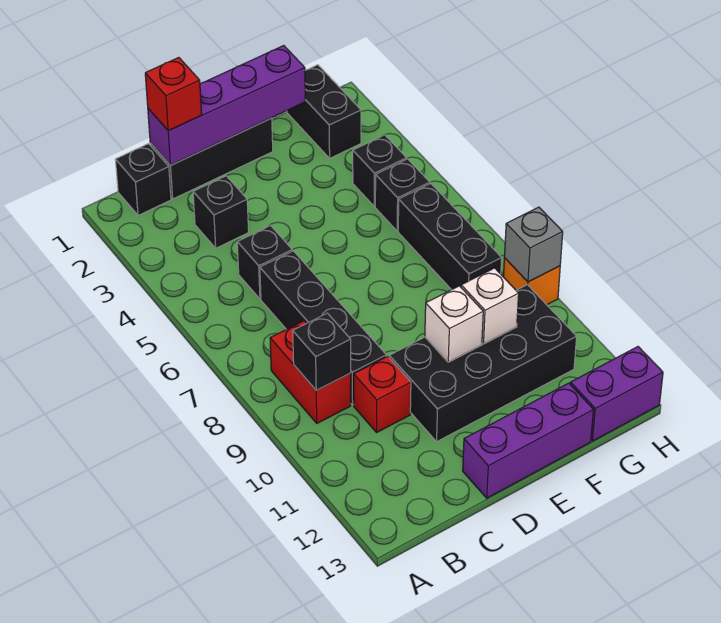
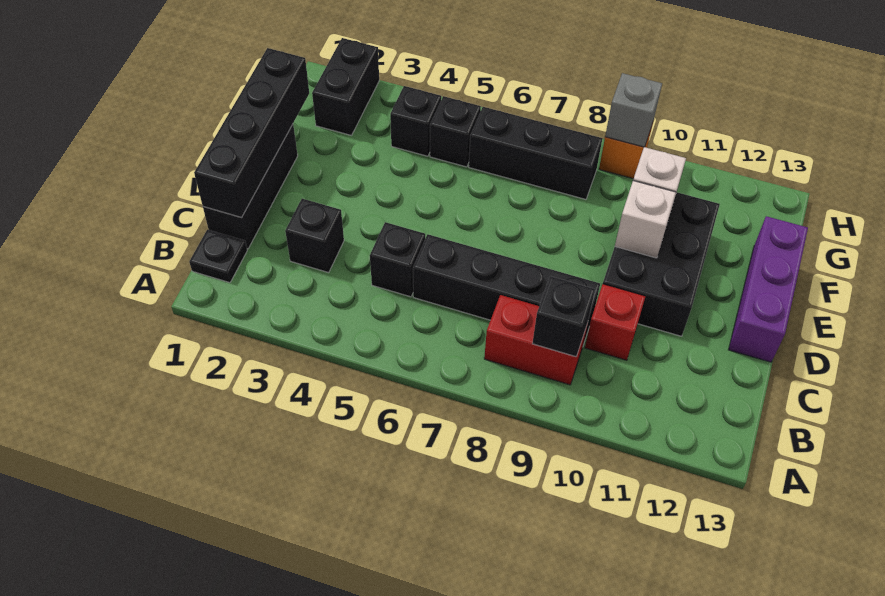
black 1x1 brick [115,144,171,215] -> black 1x1 plate [189,230,247,283]
purple 1x4 brick [148,46,305,165] -> black 1x4 brick [194,48,309,218]
red 1x1 brick [145,58,202,131] -> none
black 2x4 brick [389,285,577,441] -> black 2x3 brick [603,192,720,336]
black 1x2 brick [287,65,361,158] -> black 1x2 brick turned to [312,38,379,135]
purple 1x2 brick [570,347,663,441] -> none

